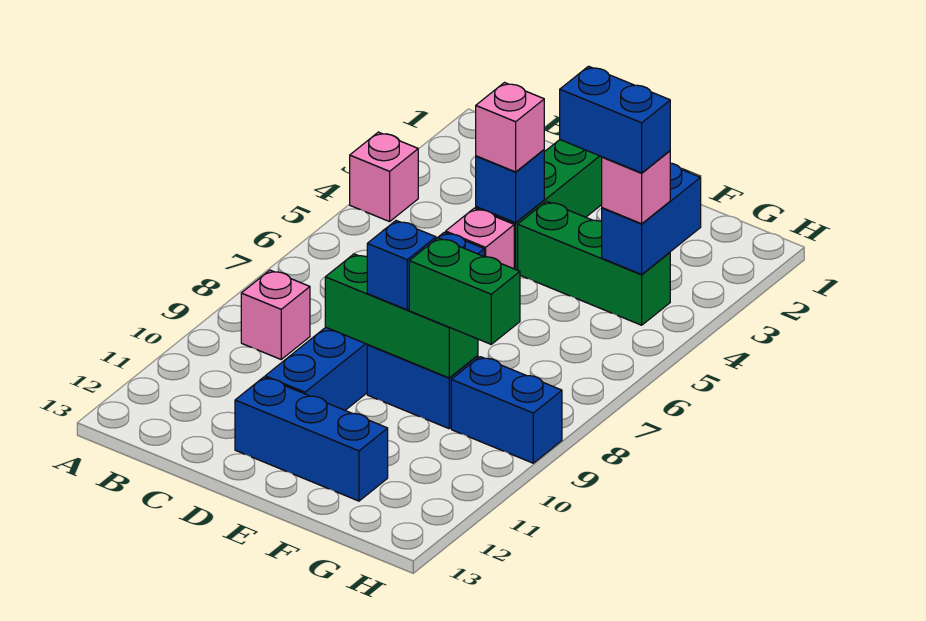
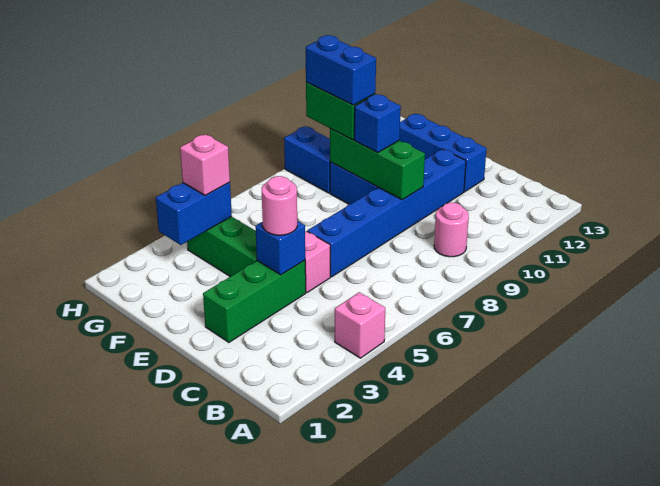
pink 1x1 brick [241,270,310,359] -> pink 1x1 round brick [434,203,469,257]
pink 1x1 brick [476,83,544,172] -> pink 1x1 round brick [262,176,297,235]
blue 1x2 brick [560,66,670,173] -> blue 1x2 brick moved to [306,35,376,105]

